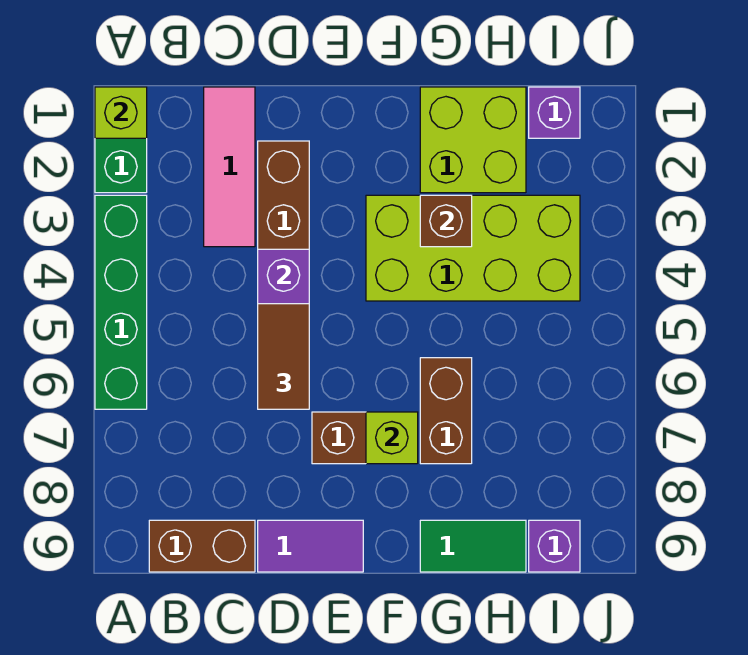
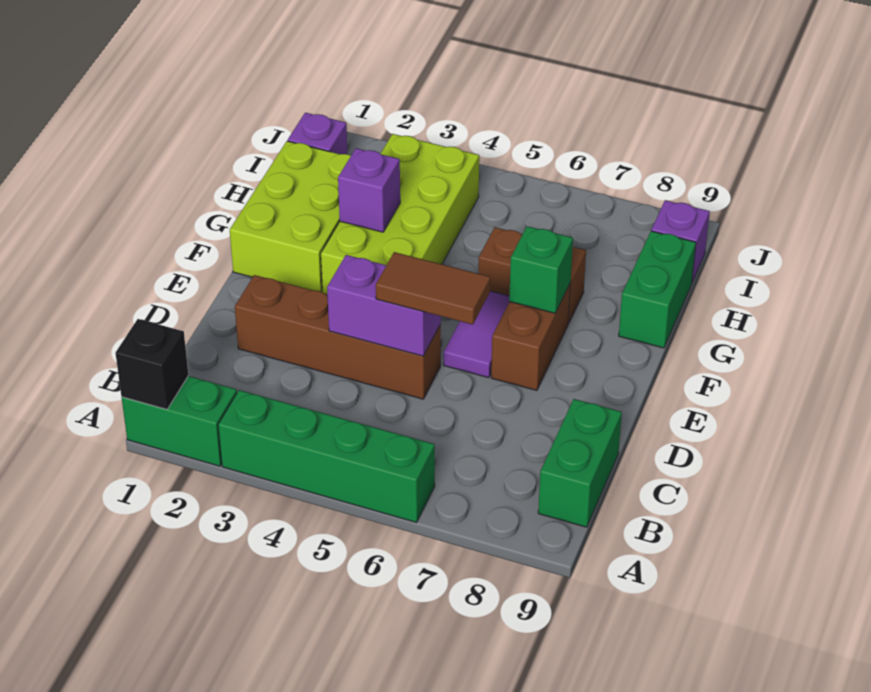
lime 1x1 brick [95,87,147,138] -> black 1x1 brick [116,319,188,409]
brown 1x2 brick [149,520,255,572] -> green 1x2 brick [538,399,622,527]
pink 1x3 tile [204,87,255,247] -> none
purple 1x2 tile [258,520,363,572] -> purple 1x2 tile moved to [444,291,509,378]
lime 1x1 brick [366,412,418,464] -> green 1x1 brick [509,226,573,313]
lime 2x2 brick [420,87,526,193] -> lime 2x3 brick [230,141,351,292]
brown 1x1 brick [420,195,472,247] -> purple 1x1 brick [338,148,400,232]
green 1x2 tile [420,520,526,572] -> green 1x2 brick [619,231,696,348]

